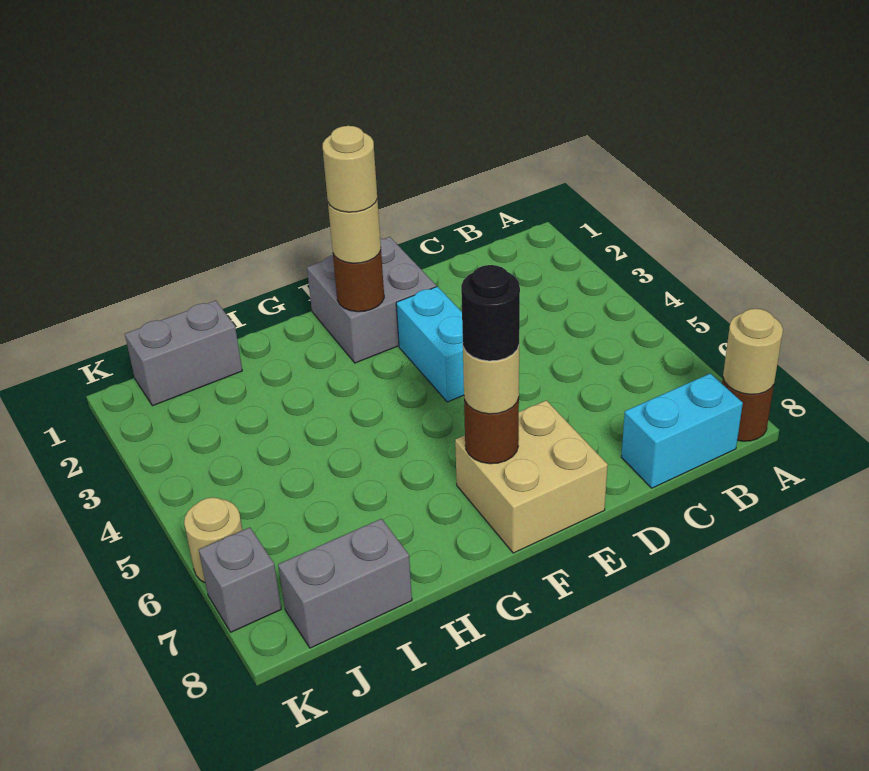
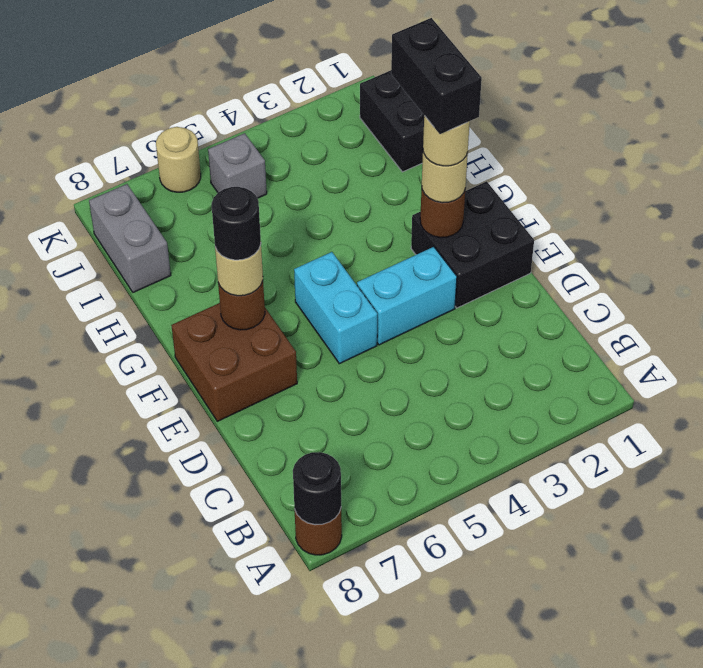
tan 1x1 round brick [723,309,783,395] -> black 1x1 round brick [293,452,341,525]
cyan 1x2 brick [621,373,743,488] -> cyan 1x2 brick moved to [294,252,377,364]
grey 2x2 brick [307,237,436,363] -> black 2x2 brick [411,181,534,308]
tan 2x2 brick [455,400,608,553] -> brown 2x2 brick [171,303,297,421]
none -> black 1x2 brick [391,18,482,134]
grey 1x2 brick [125,300,242,406] -> black 1x2 brick [360,70,424,172]
grey 1x1 brick [199,528,281,632] -> grey 1x1 brick moved to [208,133,267,198]

